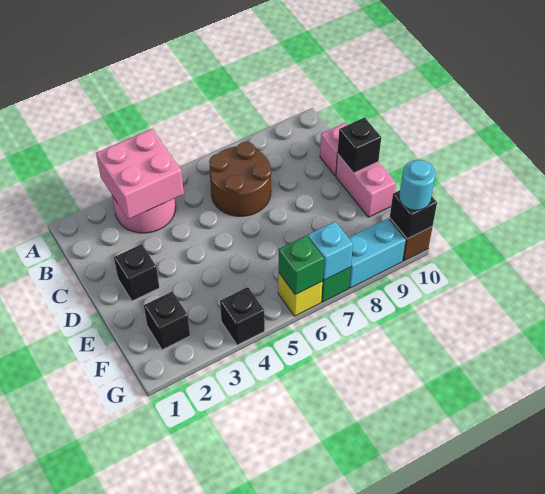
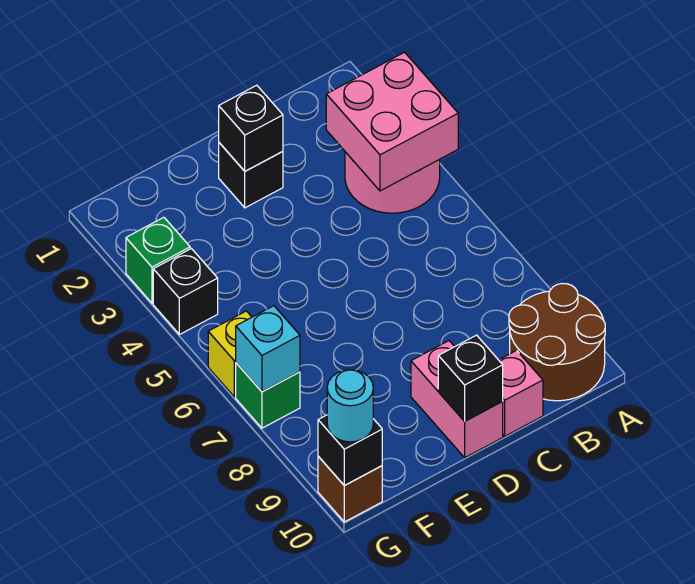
brown 2x2 round brick [209,142,271,216] -> brown 2x2 round brick moved to [509,283,605,401]
pink 1x2 brick [336,154,396,217] -> pink 1x2 brick turned to [411,341,503,458]
black 1x1 brick [144,291,190,350] -> black 1x1 brick moved to [219,85,283,171]
green 1x1 brick [279,235,324,295] -> green 1x1 brick moved to [126,217,190,303]
cyan 1x2 brick [349,219,406,288] -> none

